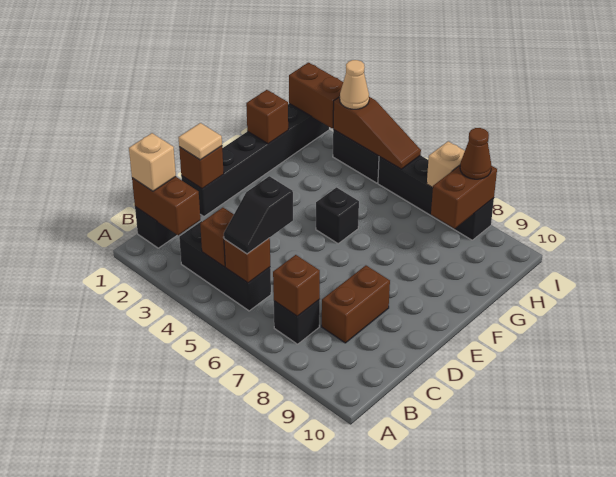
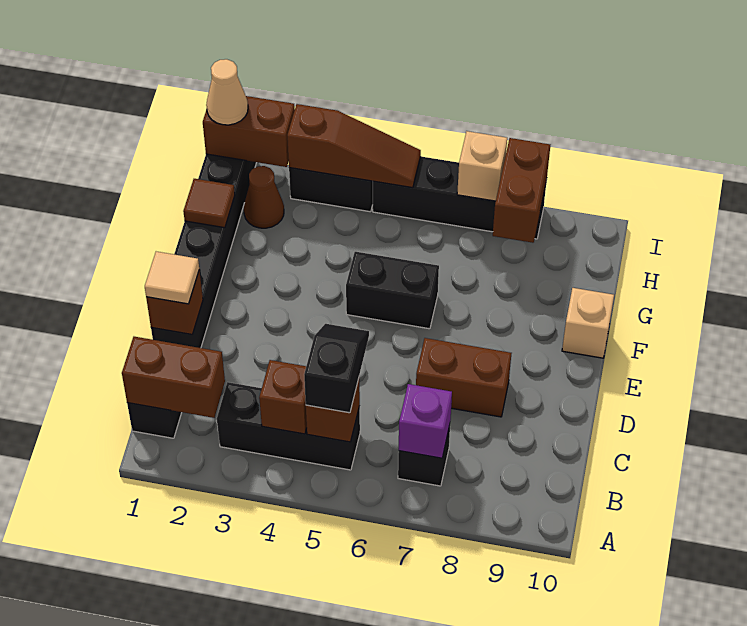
tan 1x1 brick [129,133,176,191] -> tan 1x1 brick moved to [562,288,614,358]
black 1x2 slope [224,176,293,254] -> black 1x2 slope turned to [304,324,369,413]
brown 1x1 brick [273,255,320,316] -> purple 1x1 brick [399,384,452,458]
brown 1x2 brick [322,266,390,343] -> brown 1x2 brick turned to [416,338,511,417]
black 1x1 brick [316,187,359,244] -> black 1x2 brick [346,252,439,329]
brown 1x1 brick [246,90,288,144] -> brown 1x1 tile [183,179,235,228]
tan 1x1 cone [340,60,369,109] -> tan 1x1 cone moved to [206,59,248,125]
brown 1x1 cone [460,128,492,179] -> brown 1x1 cone moved to [244,166,284,228]

